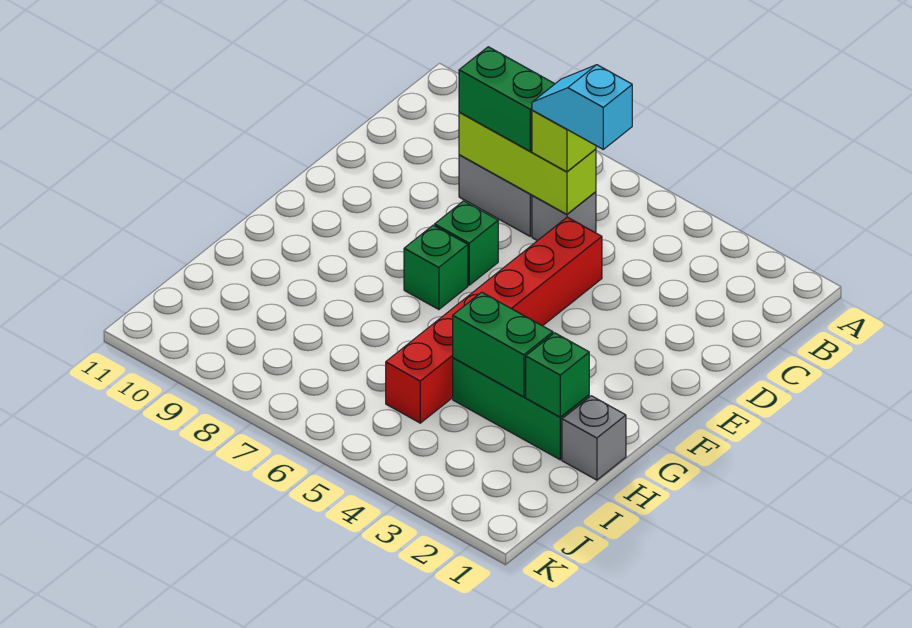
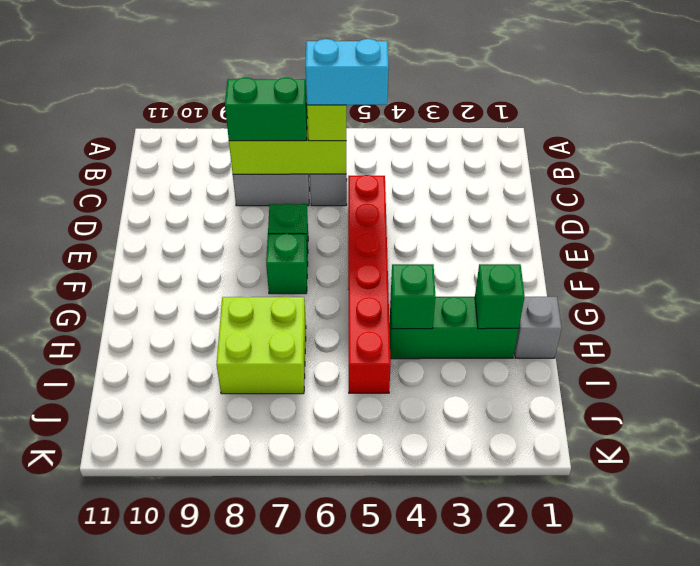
cyan 1x2 slope [532,65,632,149] -> cyan 1x2 brick [306,39,389,105]
green 1x2 brick [453,292,553,397] -> green 1x1 brick [391,264,436,329]
none -> lime 2x2 brick [217,297,306,394]

